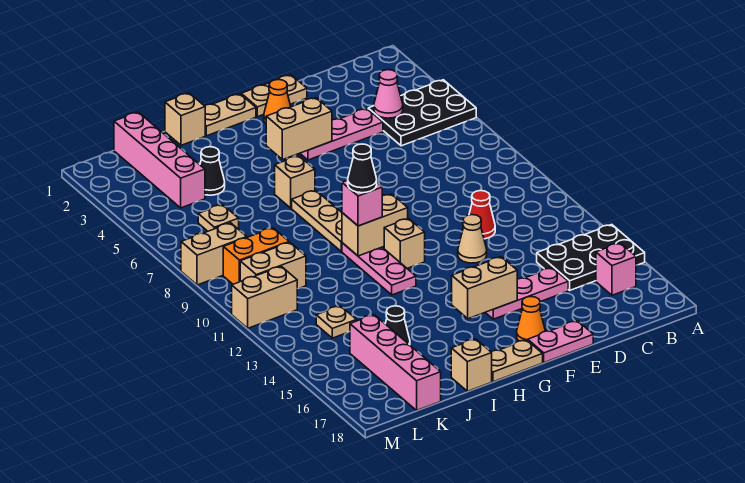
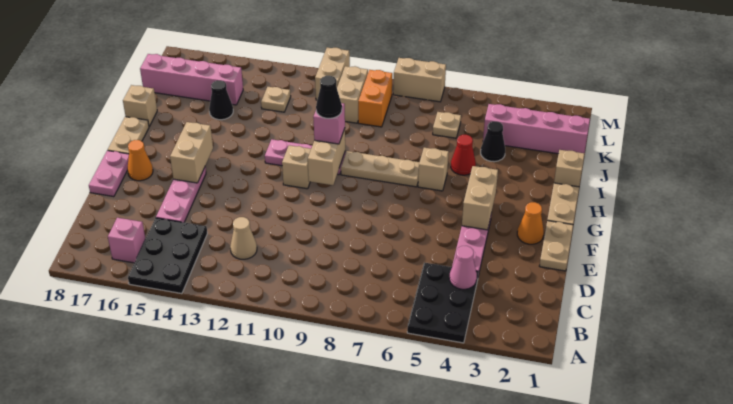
red 1x1 cone [469,191,495,239] -> red 1x1 cone moved to [451,135,476,175]
tan 1x1 cone [458,215,487,263] -> tan 1x1 cone moved to [230,217,257,259]
tan 1x2 brick [181,223,247,285] -> tan 1x2 brick turned to [393,58,446,102]

